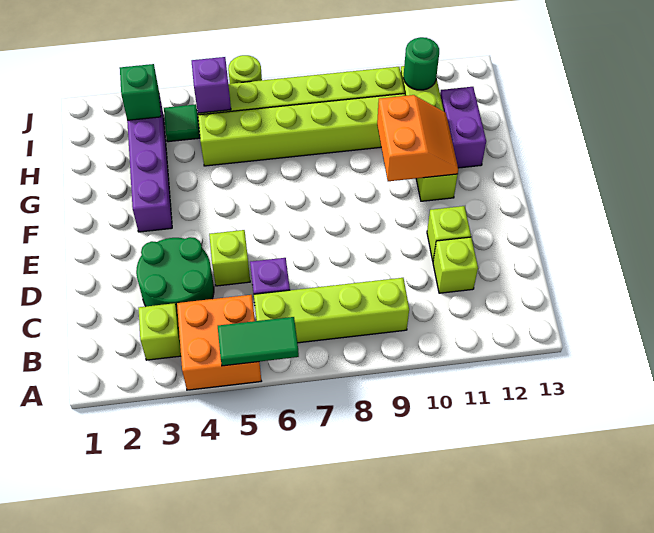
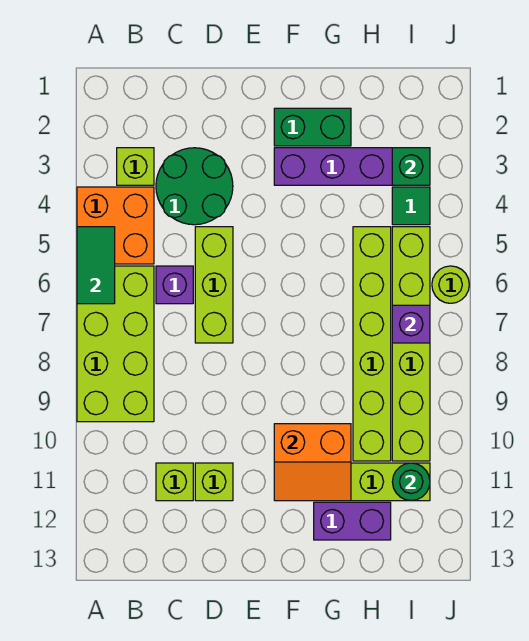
lime 1x4 brick [254,278,409,343] -> lime 2x4 brick [77,266,154,422]
lime 1x1 brick [209,230,250,286] -> lime 1x3 brick [195,227,233,343]
none -> green 1x2 brick [274,108,351,146]
purple 1x1 brick [192,57,231,113] -> purple 1x1 brick moved to [392,305,430,343]

